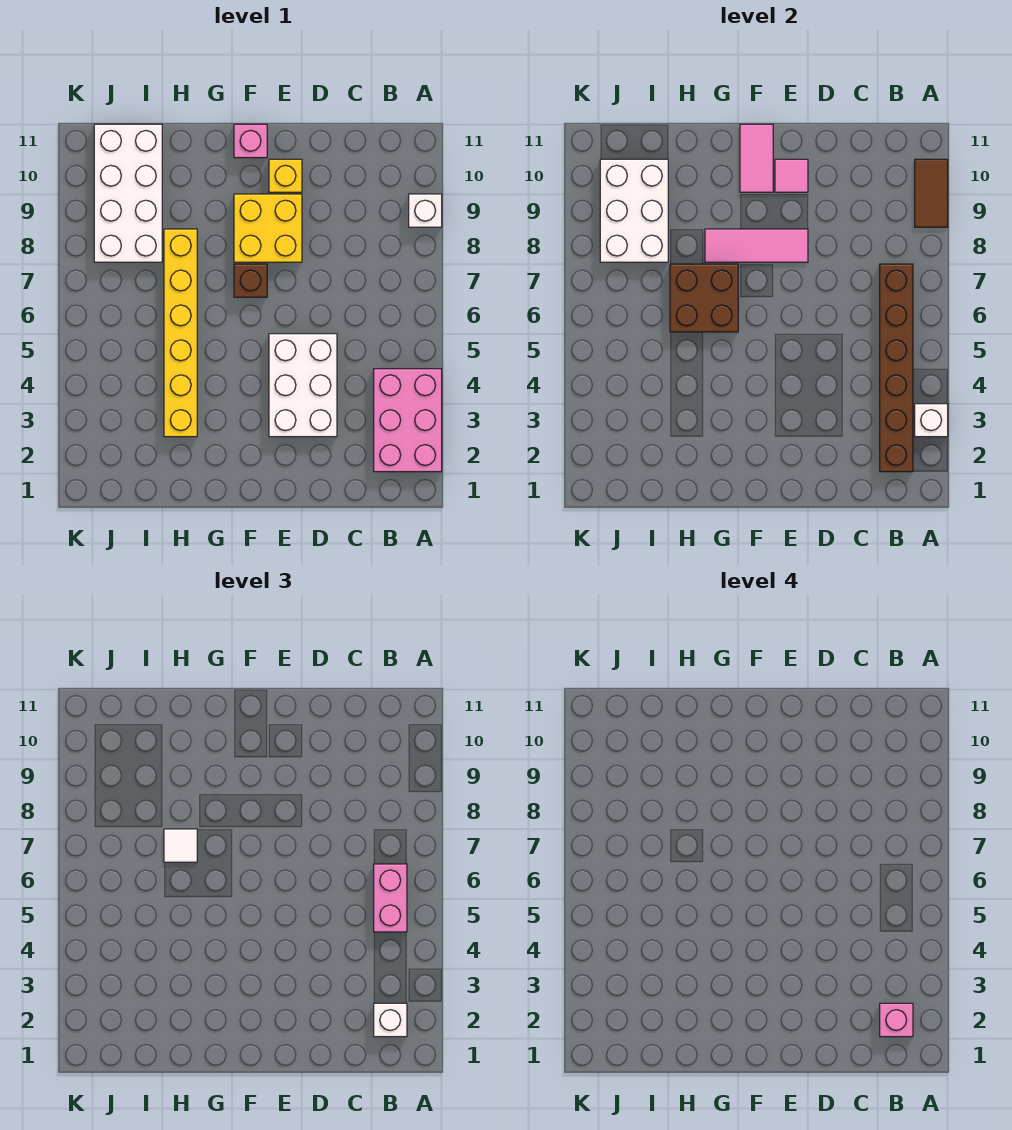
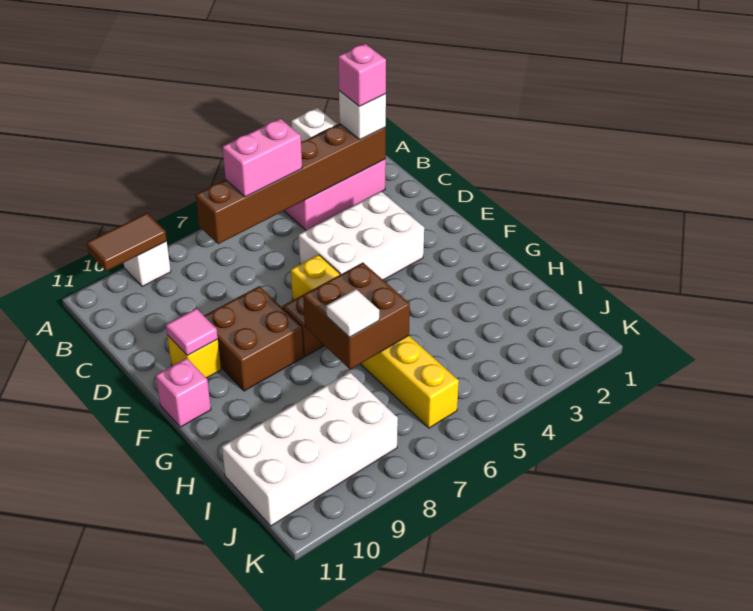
yellow 2x2 brick [234,194,302,262] -> brown 2x2 brick [204,286,304,391]
pink 1x3 tile [705,229,808,262] -> none
pink 1x2 tile [740,124,773,192] -> none
yellow 1x6 brick [164,229,197,437] -> yellow 1x6 brick turned to [291,255,459,428]
white 2x3 brick [600,159,668,262] -> none

